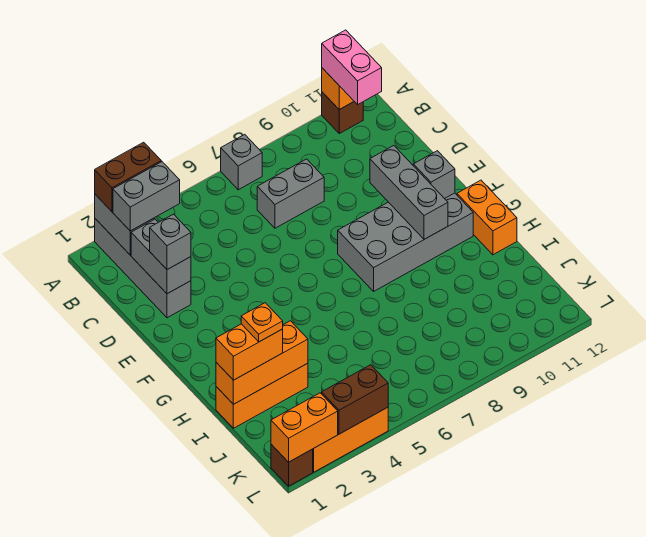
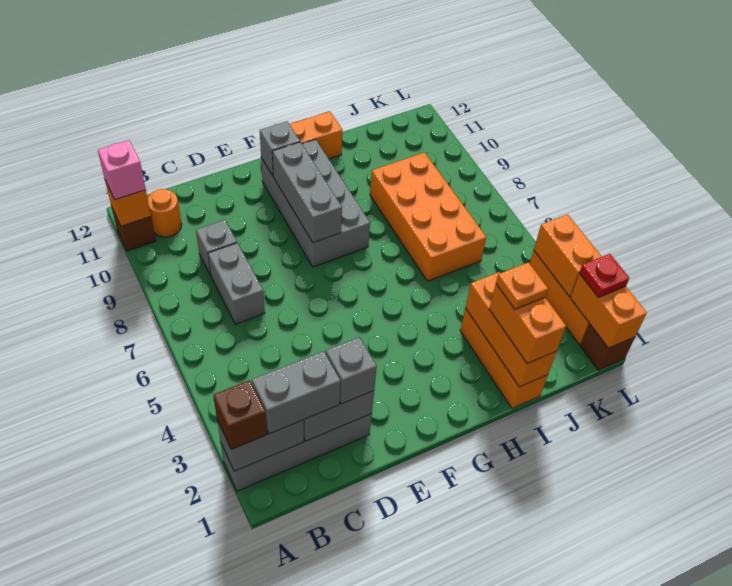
brown 1x2 brick [95,142,161,212] -> brown 1x1 brick [213,380,267,449]
grey 1x1 brick [221,134,262,190] -> grey 1x1 brick moved to [196,220,237,276]
pink 1x2 brick [322,30,382,105] -> pink 1x1 brick [98,140,146,200]
grey 1x2 brick [113,162,180,231] -> grey 1x2 brick turned to [252,351,341,434]
none -> orange 1x1 round brick [148,189,182,237]
grey 1x3 brick [370,146,448,239] -> grey 1x3 brick turned to [272,142,342,243]
none -> orange 2x4 brick [370,152,486,281]
none -> red 1x1 plate [579,254,629,297]
brown 1x2 brick [322,365,388,434] -> orange 1x2 brick [534,214,602,296]

